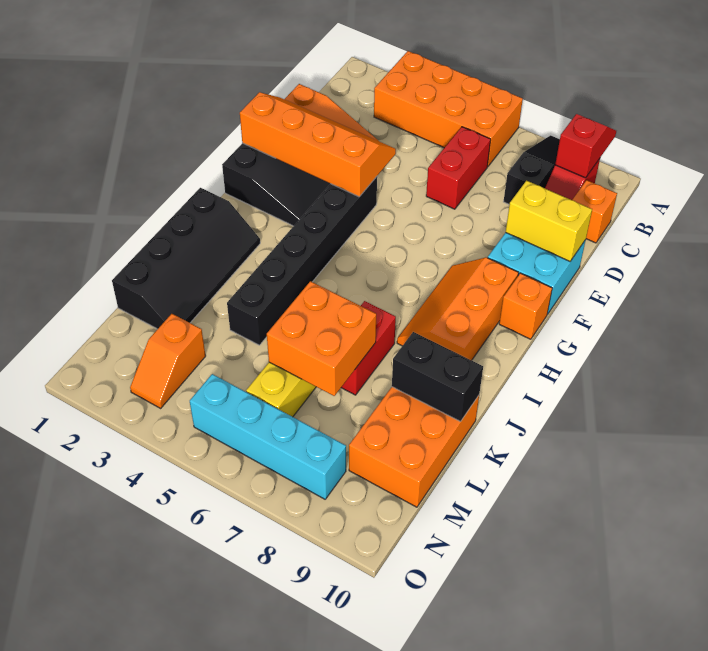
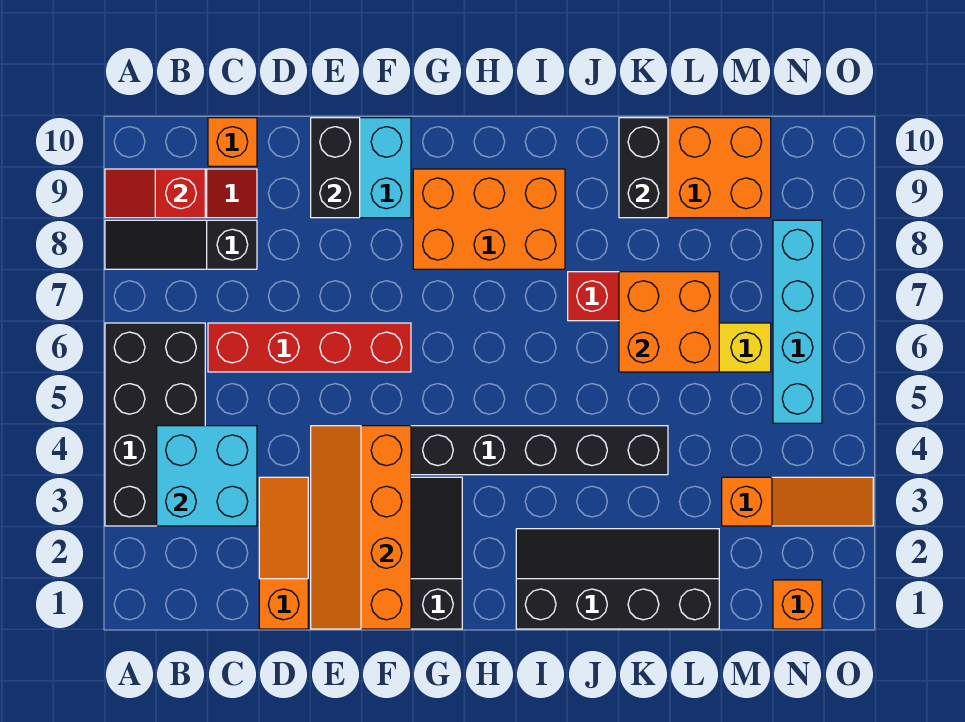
orange 2x4 brick [374,51,523,167] -> black 2x4 brick [105,323,205,526]
none -> cyan 2x2 brick [157,426,257,526]
red 1x2 brick [426,127,491,209] -> red 1x4 brick [208,323,411,372]
yellow 1x2 brick [506,181,592,261] -> black 1x2 brick [311,118,360,218]
orange 2x3 slope [397,257,518,360] -> orange 2x3 brick [413,169,565,269]
orange 1x1 brick [499,273,552,339] -> orange 1x1 brick moved to [773,580,822,629]
orange 1x2 slope [130,314,206,408] -> orange 1x3 slope [722,477,873,526]

